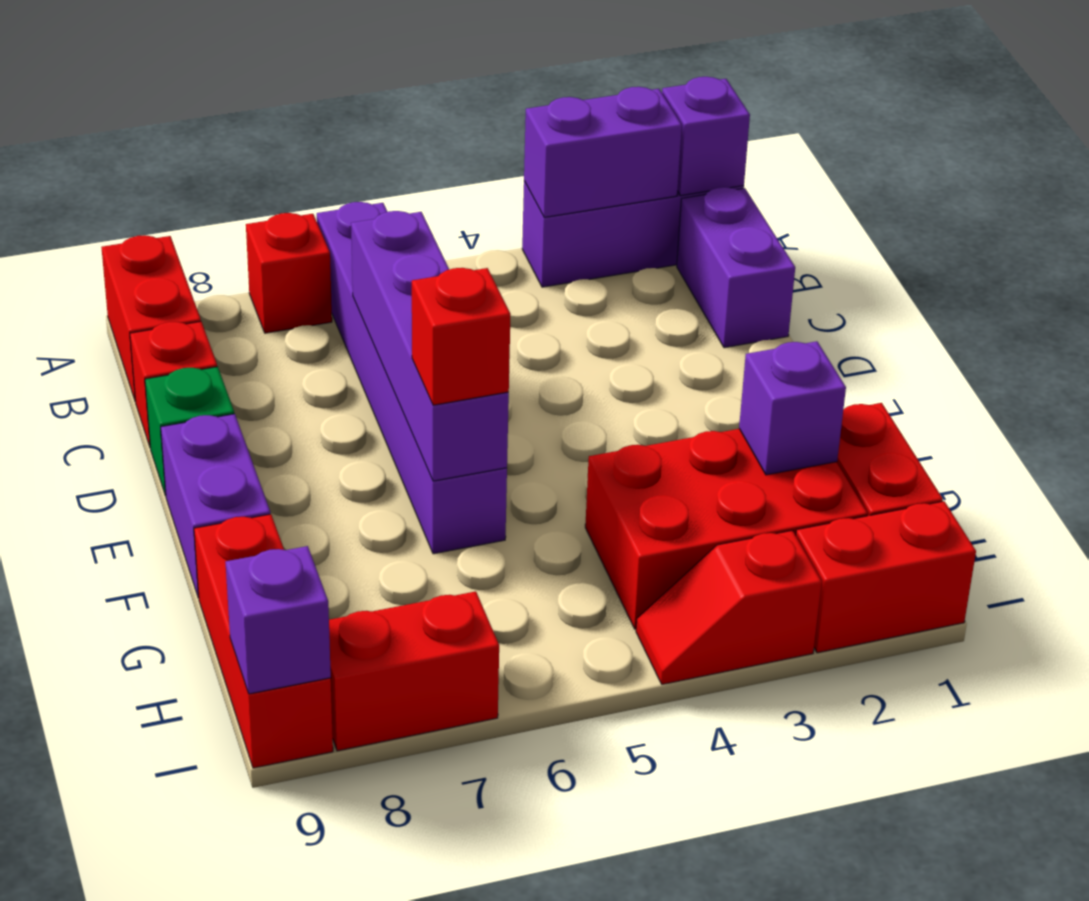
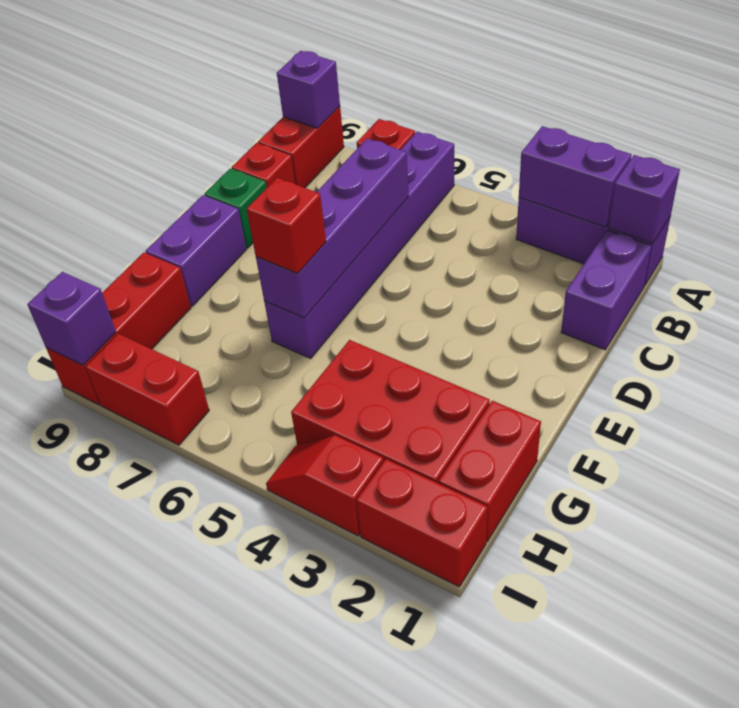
purple 1x1 brick [739,341,846,475] -> purple 1x1 brick moved to [277,51,340,128]

